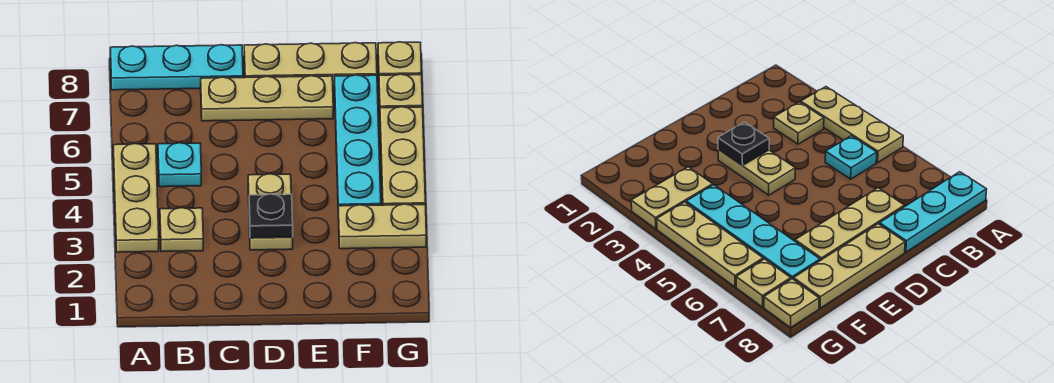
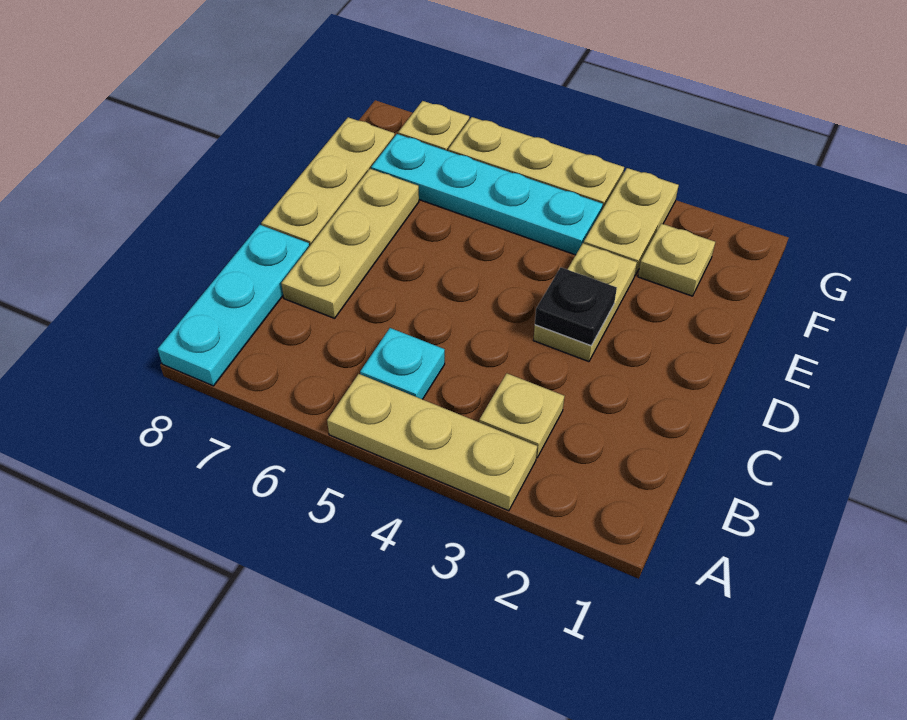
tan 1x2 plate [248,174,293,250] -> tan 1x2 plate turned to [533,243,637,362]
tan 1x1 plate [378,42,422,75] -> tan 1x1 plate moved to [638,223,715,296]

